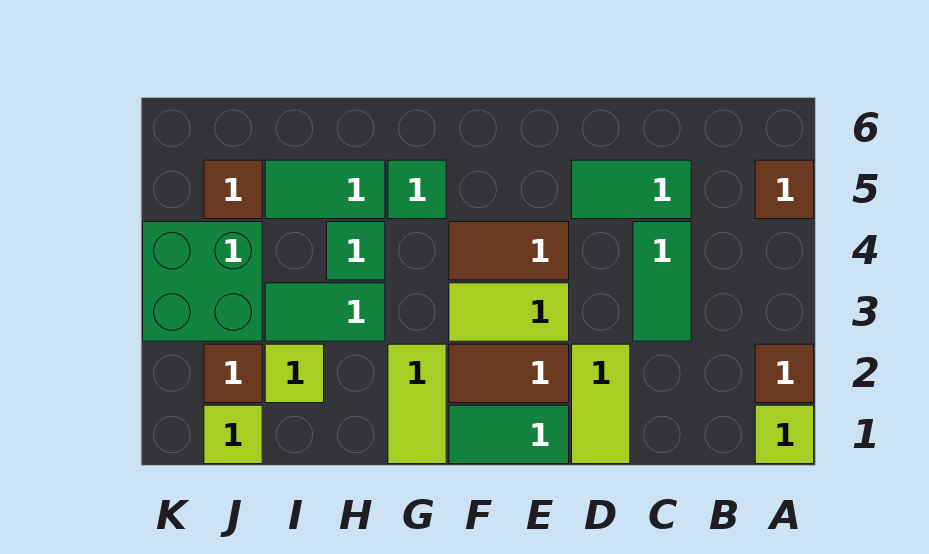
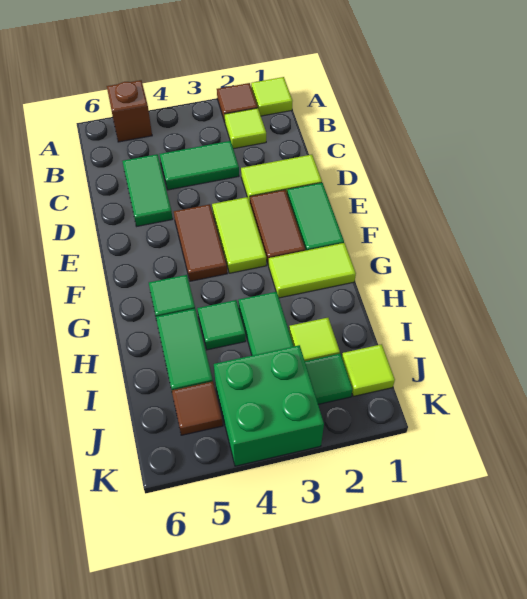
brown 1x1 tile [755,160,814,219] -> brown 1x1 brick [107,80,152,142]
none -> lime 1x1 tile [225,108,266,149]
brown 1x1 tile [204,344,262,403] -> green 1x1 tile [305,354,352,404]

